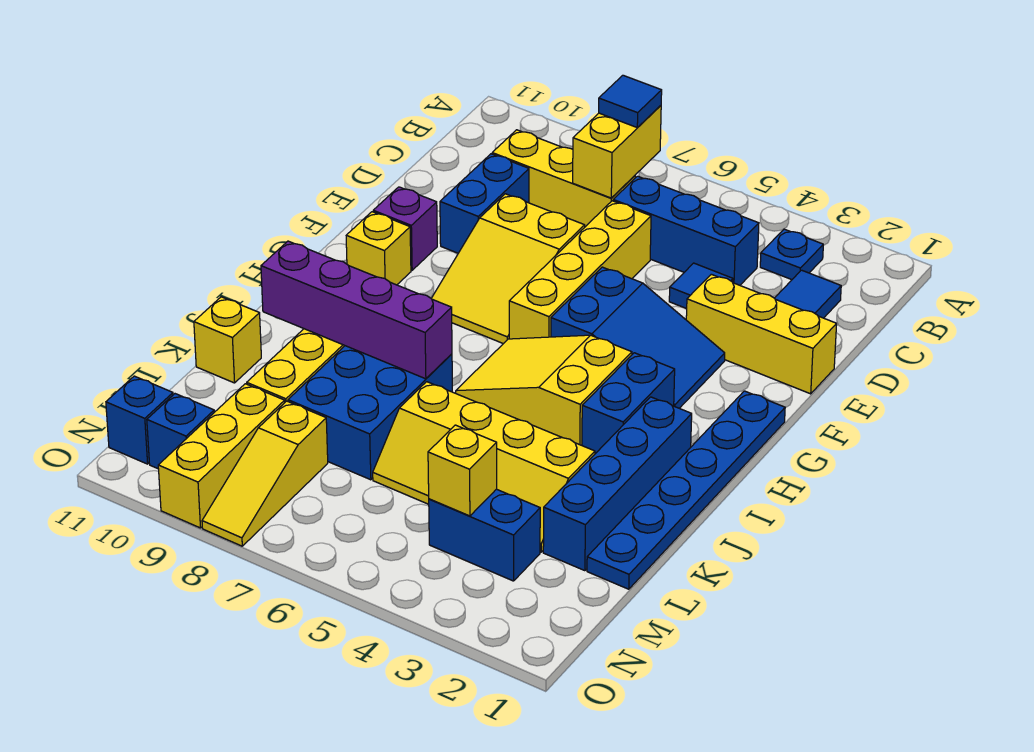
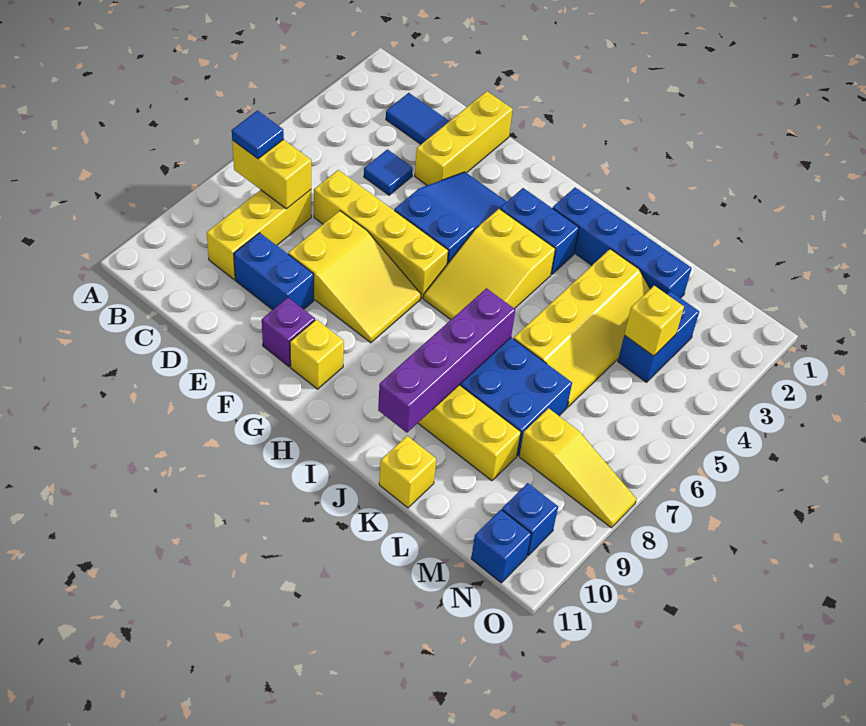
blue 1x1 plate [760,229,823,280] -> none
blue 1x3 brick [613,176,759,285] -> none
blue 1x6 plate [587,391,785,589] -> none
yellow 1x3 brick [158,384,285,528] -> none

